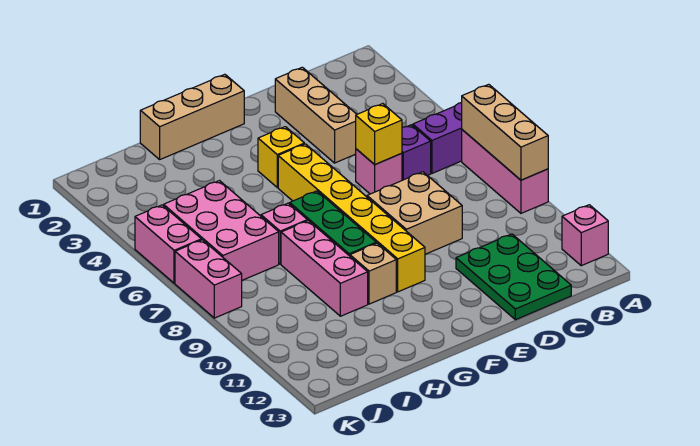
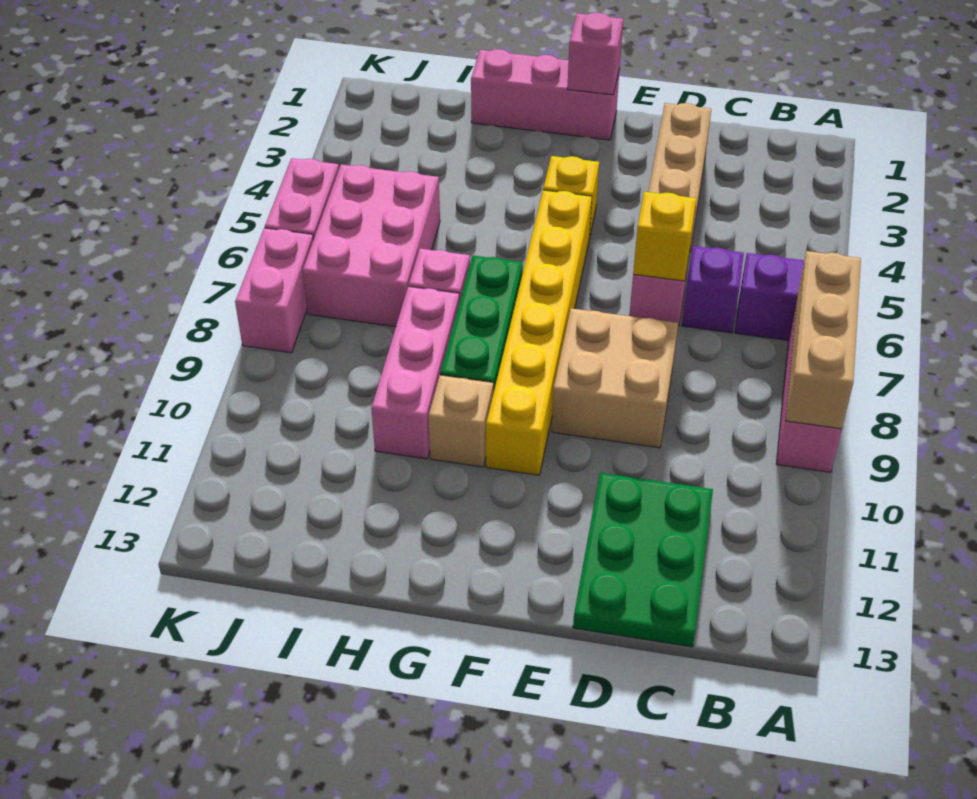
pink 1x1 brick [562,205,608,266] -> pink 1x1 brick moved to [567,13,623,95]
tan 1x3 brick [140,74,244,159] -> pink 1x3 brick [471,49,620,140]

